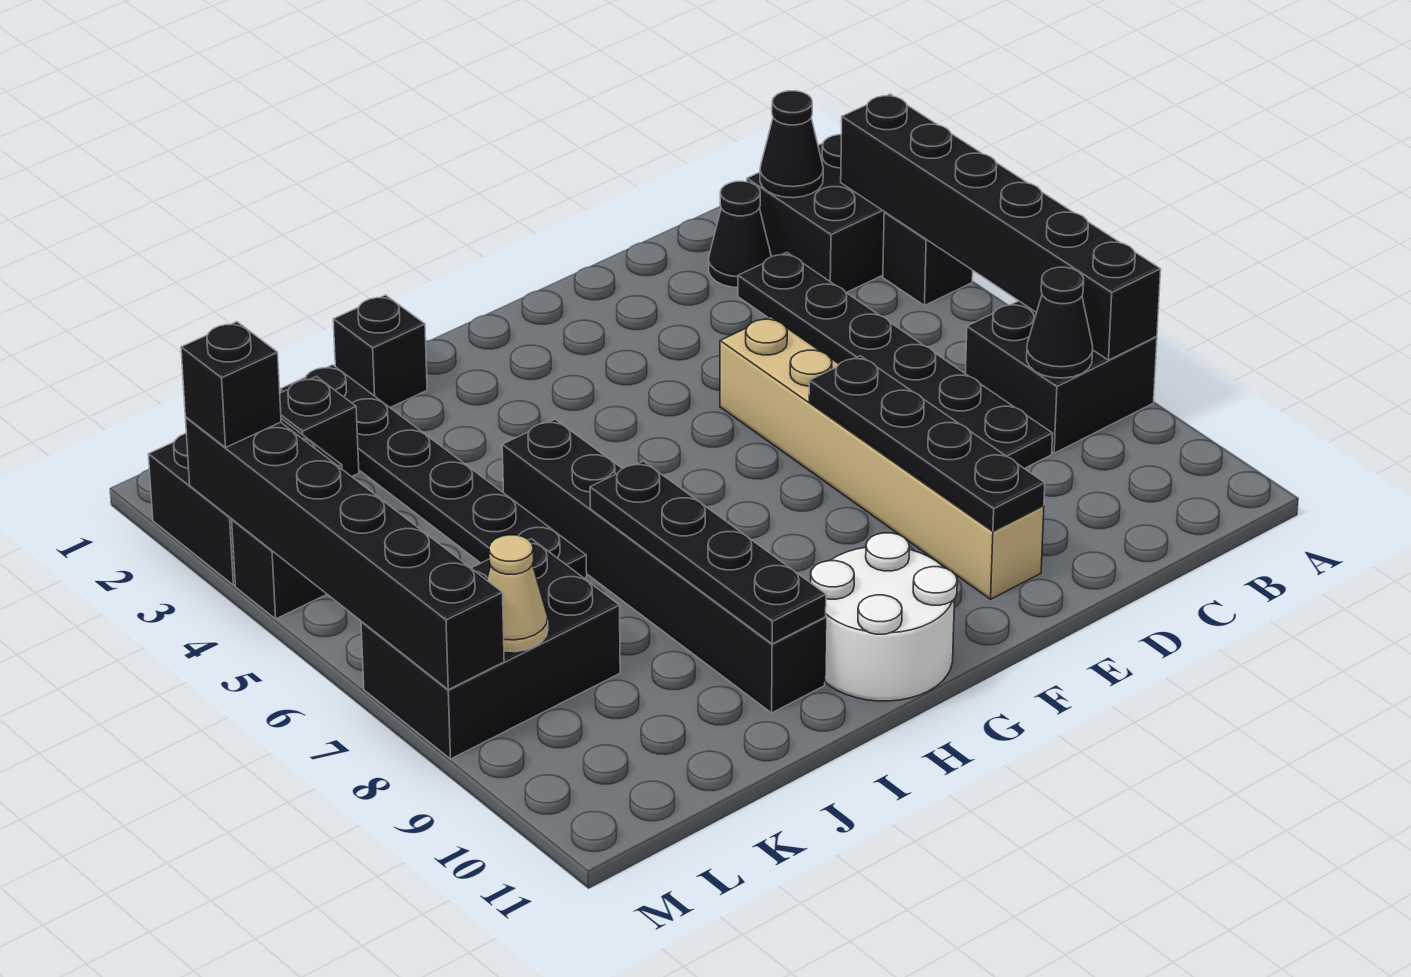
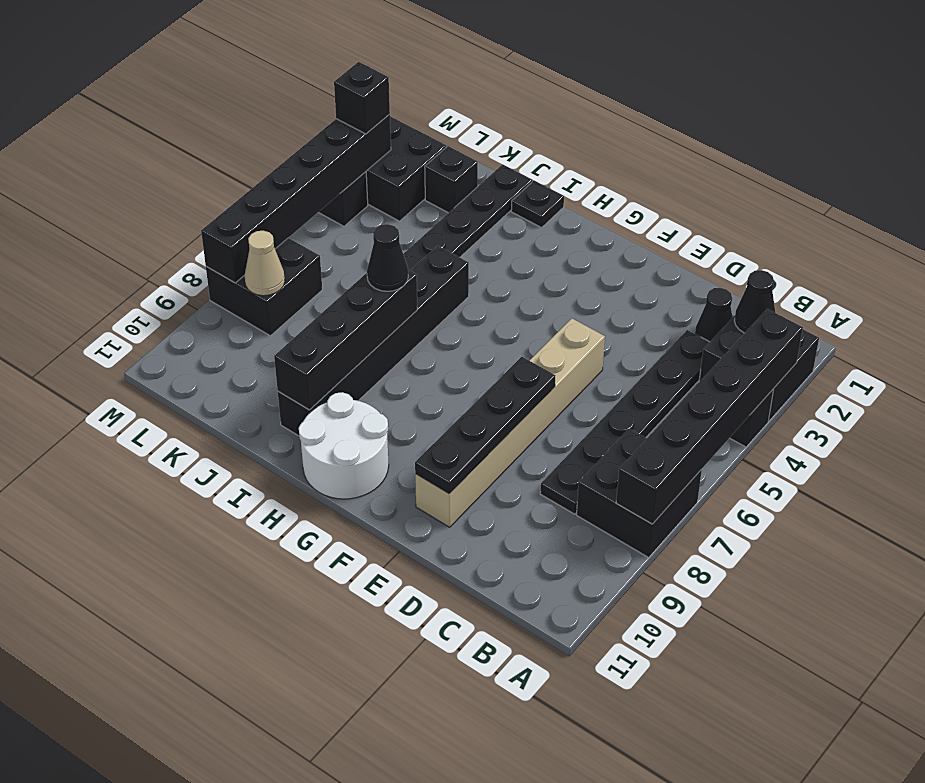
black 1x1 cone [1027,267,1093,378] -> black 1x1 cone moved to [367,224,408,291]
black 1x1 brick [333,295,427,407] -> black 1x1 plate [511,181,564,228]
black 1x4 plate [590,461,826,644] -> black 1x4 brick [274,270,417,410]
black 2x3 brick [361,539,620,759] -> black 2x2 brick [206,238,322,336]

